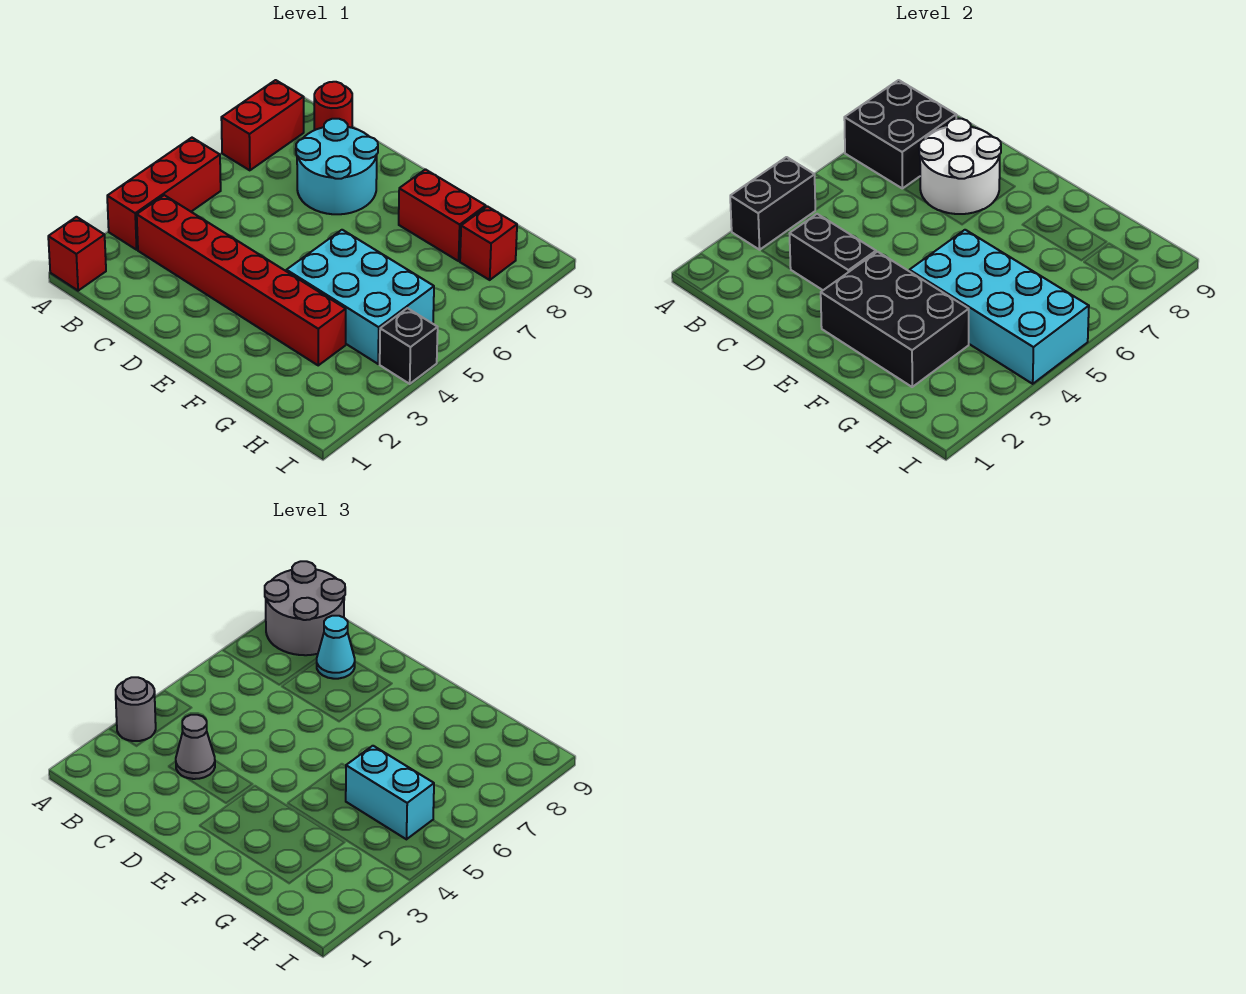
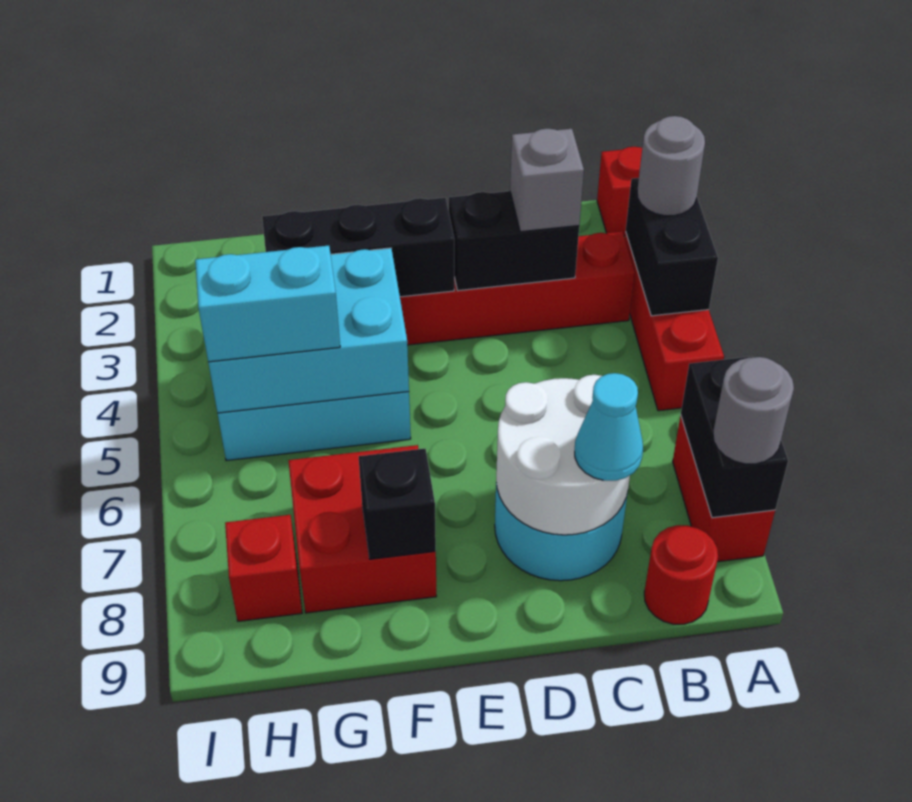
black 2x2 brick [844,80,956,188] -> black 1x2 brick [681,356,788,518]
grey 2x2 round brick [265,561,345,655] -> grey 1x1 round brick [713,357,794,464]
grey 1x1 cone [176,715,215,779] -> grey 1x1 brick [510,129,584,232]
black 2x3 brick [821,252,969,387] -> black 1x3 brick [262,198,454,297]
cyan 2x4 brick [909,230,1089,384] -> cyan 2x3 brick [208,248,409,413]
red 1x2 brick [399,169,486,261] -> red 2x2 brick [288,445,436,613]
black 1x1 brick [380,308,438,384] -> black 1x1 brick moved to [359,449,436,559]

